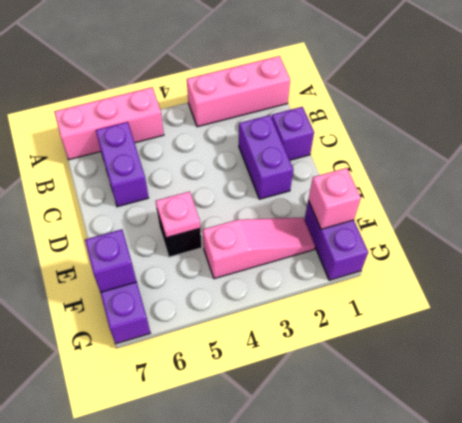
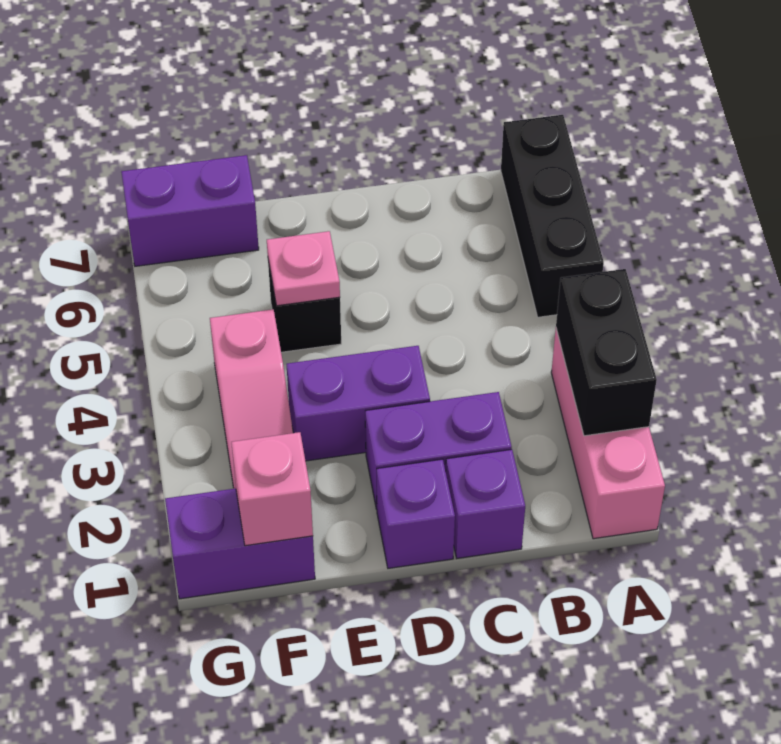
none -> black 1x2 brick [556,269,657,436]
pink 1x3 brick [54,87,164,160] -> black 1x3 brick [501,115,604,317]
purple 1x2 brick [96,122,149,207] -> purple 1x2 brick moved to [287,346,430,461]
purple 1x1 brick [85,229,137,292] -> purple 1x1 brick moved to [377,459,455,568]

